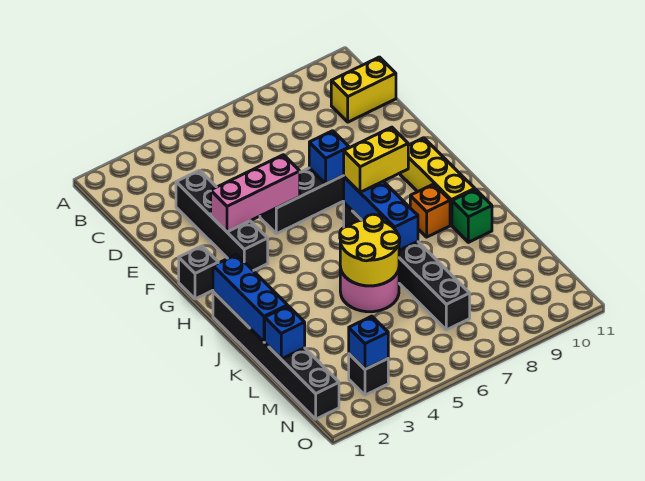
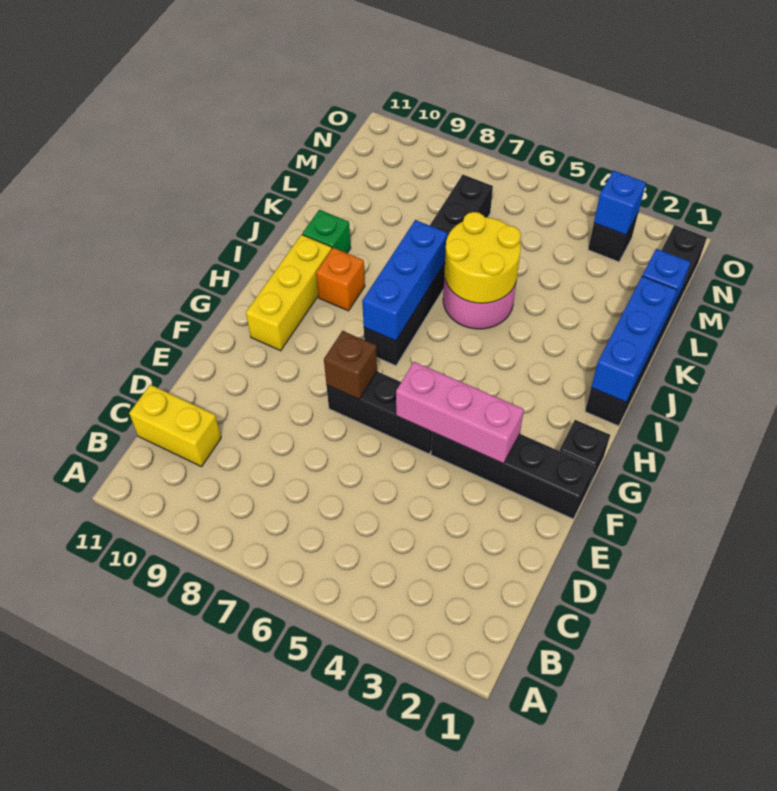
black 1x4 brick [176,170,268,271] -> black 1x4 brick turned to [431,432,595,519]
blue 1x1 brick [309,131,349,184] -> brown 1x1 brick [324,331,377,399]
yellow 1x2 brick [343,127,408,192] -> none

